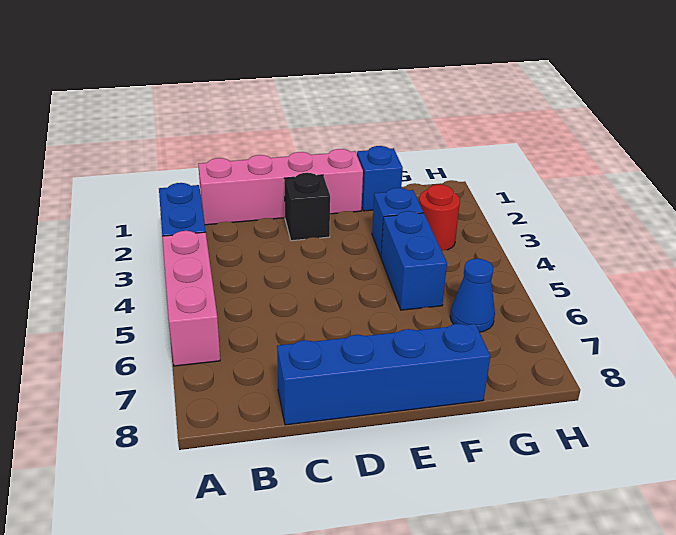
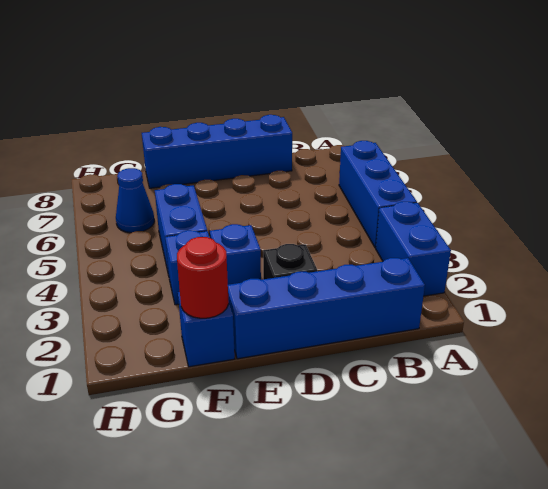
pink 1x3 brick [162,231,220,366] -> blue 1x3 brick [339,141,417,248]
pink 1x4 brick [198,149,363,225] -> blue 1x4 brick [228,258,425,359]
none -> blue 1x1 brick [210,224,261,285]
red 1x1 round brick [419,184,460,250] -> red 1x1 round brick moved to [177,237,229,318]

